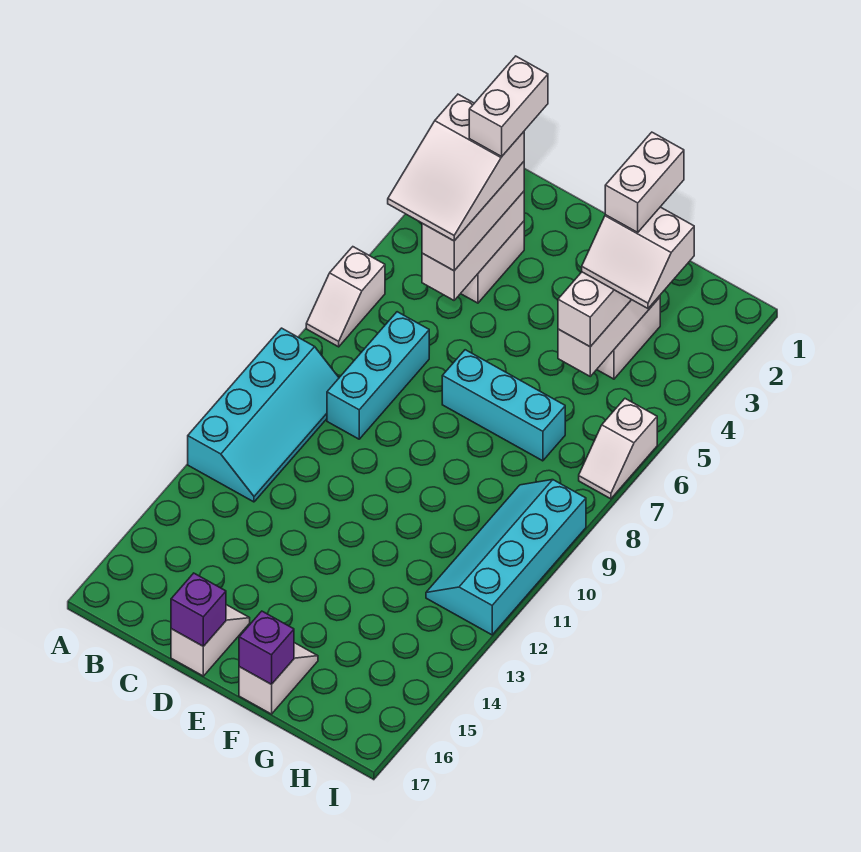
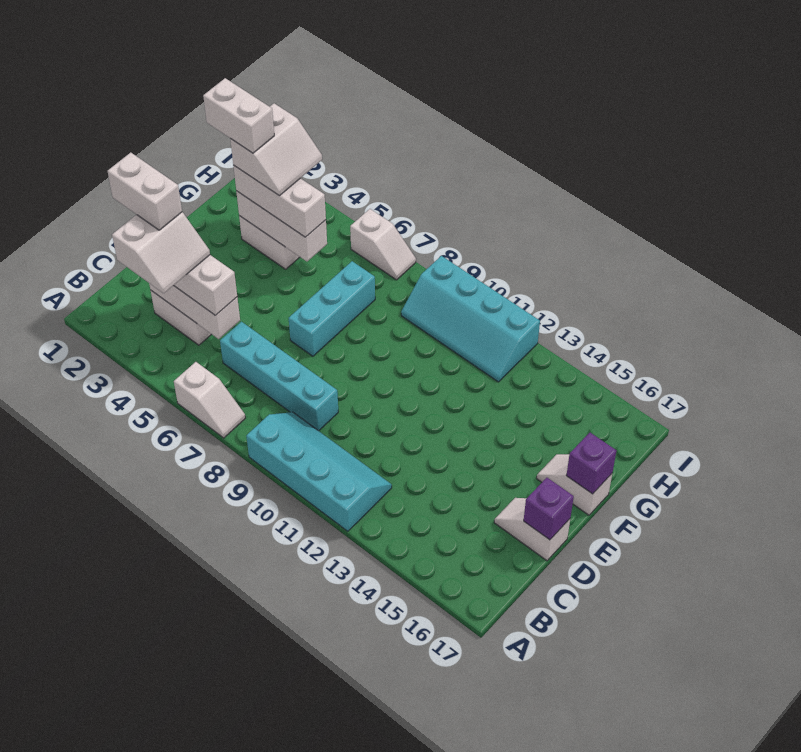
white 2x3 slope [388,94,524,241] -> white 2x2 slope [112,212,210,293]
cyan 1x3 brick [327,312,429,439] -> cyan 1x4 brick [220,322,338,431]

